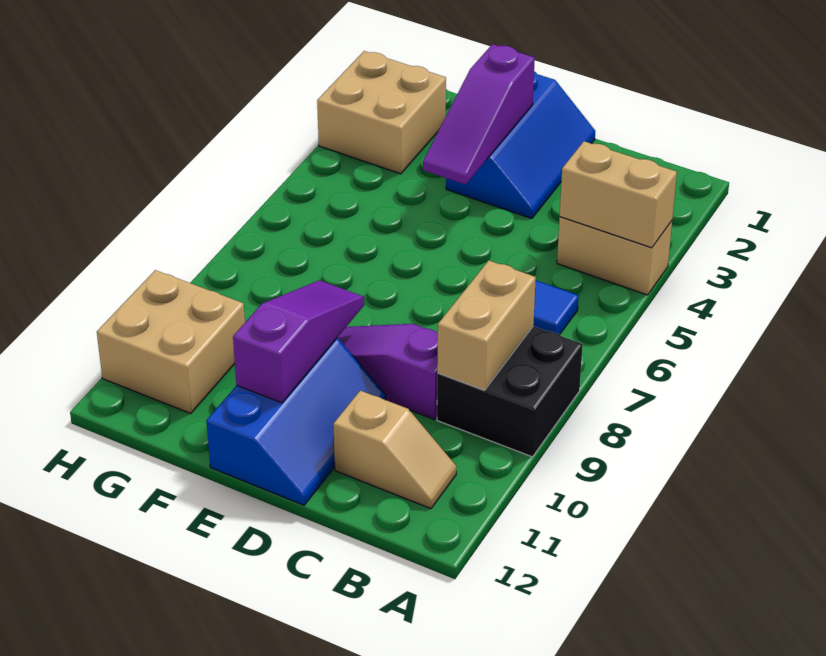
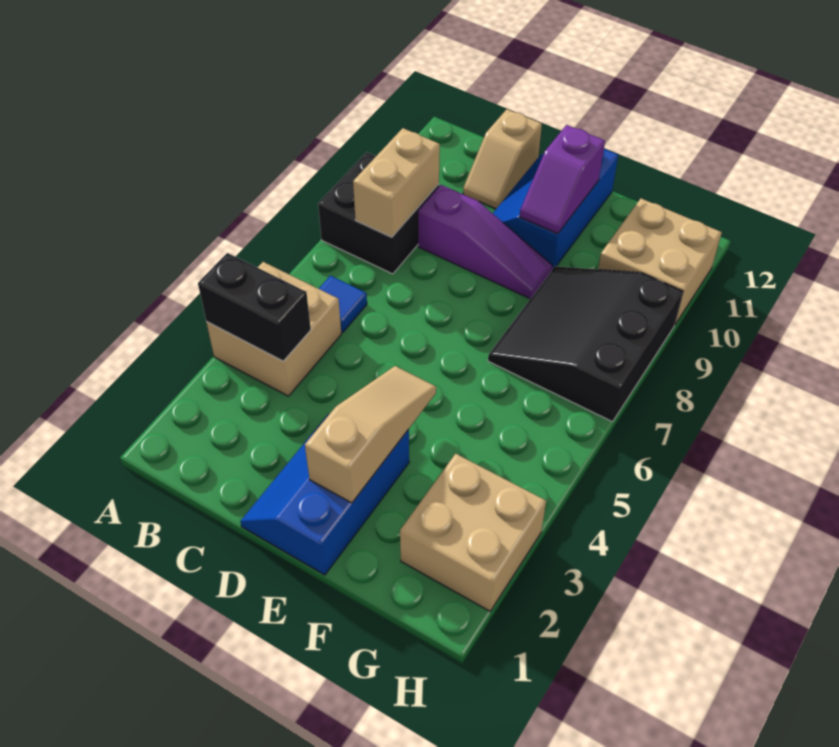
tan 1x2 brick [557,217,672,295] -> tan 2x2 brick [206,262,341,396]
tan 1x2 brick [560,141,677,248] -> black 1x2 brick [198,253,311,361]
tan 1x2 slope [333,391,456,509] -> tan 1x2 slope turned to [463,109,542,209]
purple 1x3 slope [423,44,535,184] -> tan 1x3 slope [305,366,436,503]
purple 1x3 slope [233,280,364,403] -> purple 1x2 slope [520,125,605,234]
none -> black 3x3 slope [488,266,683,422]

